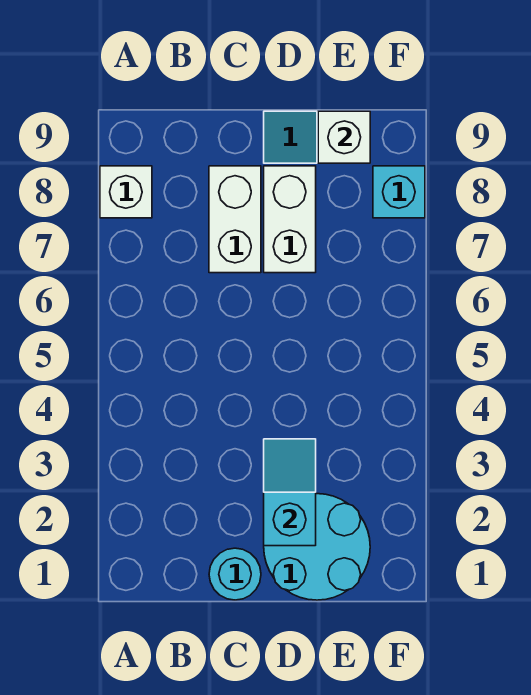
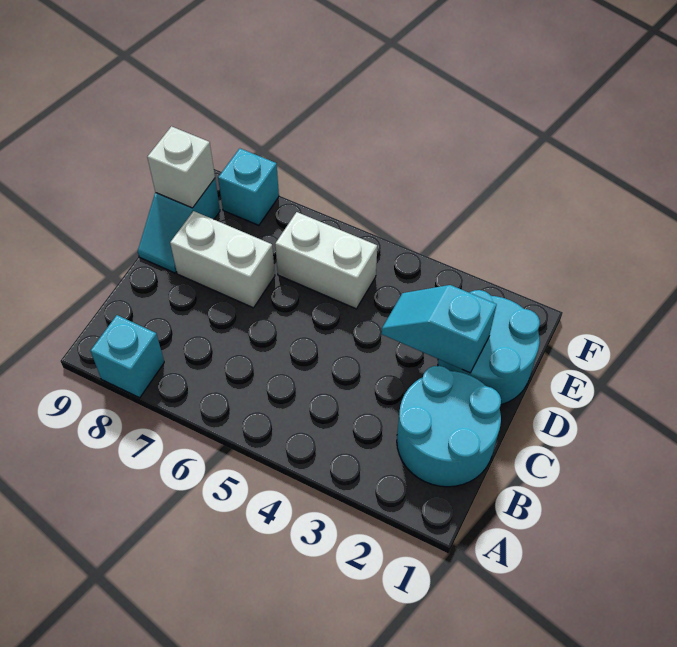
white 1x1 brick [100,166,152,218] -> cyan 1x1 brick [90,315,164,398]
cyan 1x1 round brick [209,548,261,600] -> cyan 2x2 round brick [397,366,501,487]
white 1x2 brick [209,166,261,273] -> white 1x2 brick moved to [275,212,377,309]

